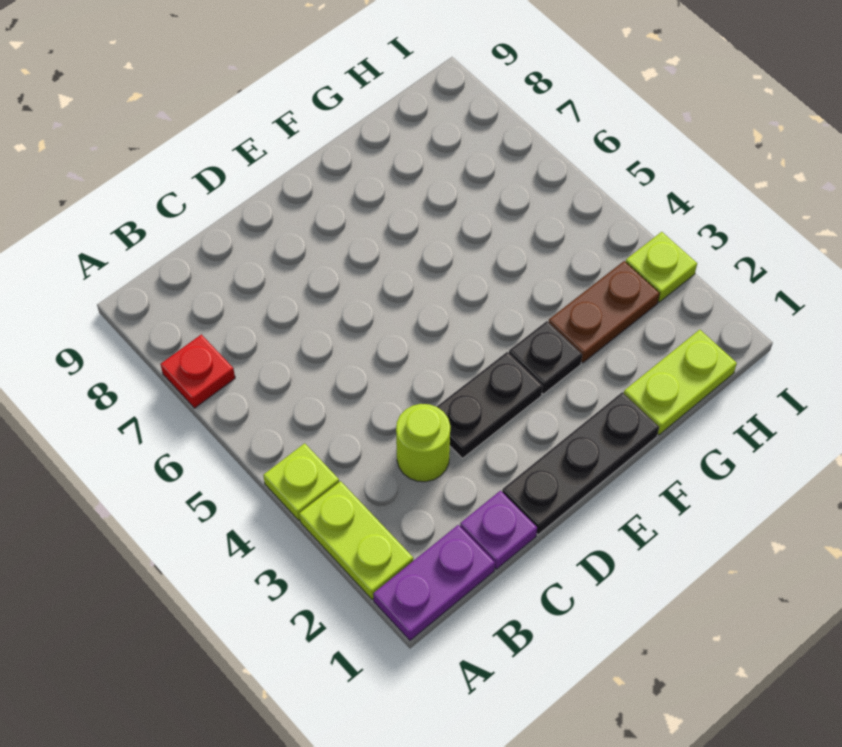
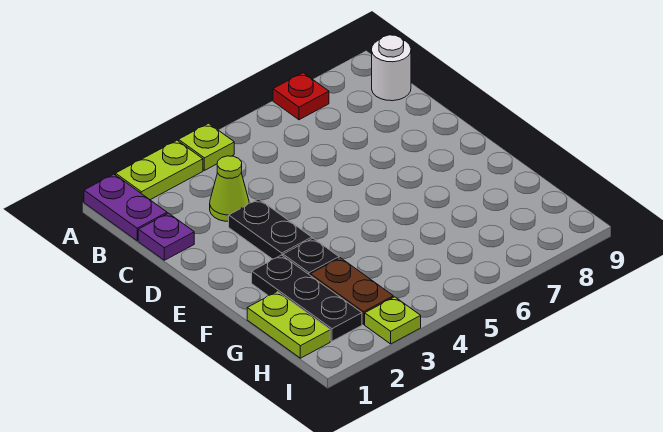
none -> white 1x1 round brick [372,35,411,101]
lime 1x1 round brick [396,404,450,482] -> lime 1x1 cone [210,156,249,222]
black 1x3 plate [502,392,659,535] -> black 1x3 plate moved to [252,255,362,341]

